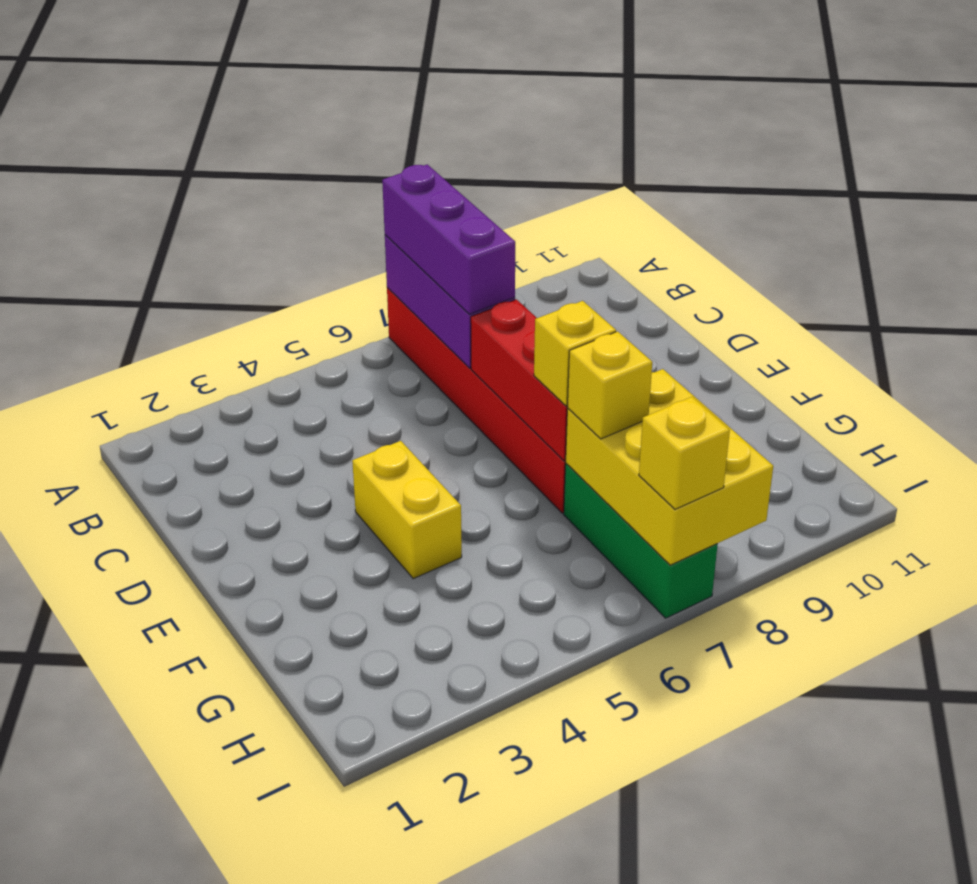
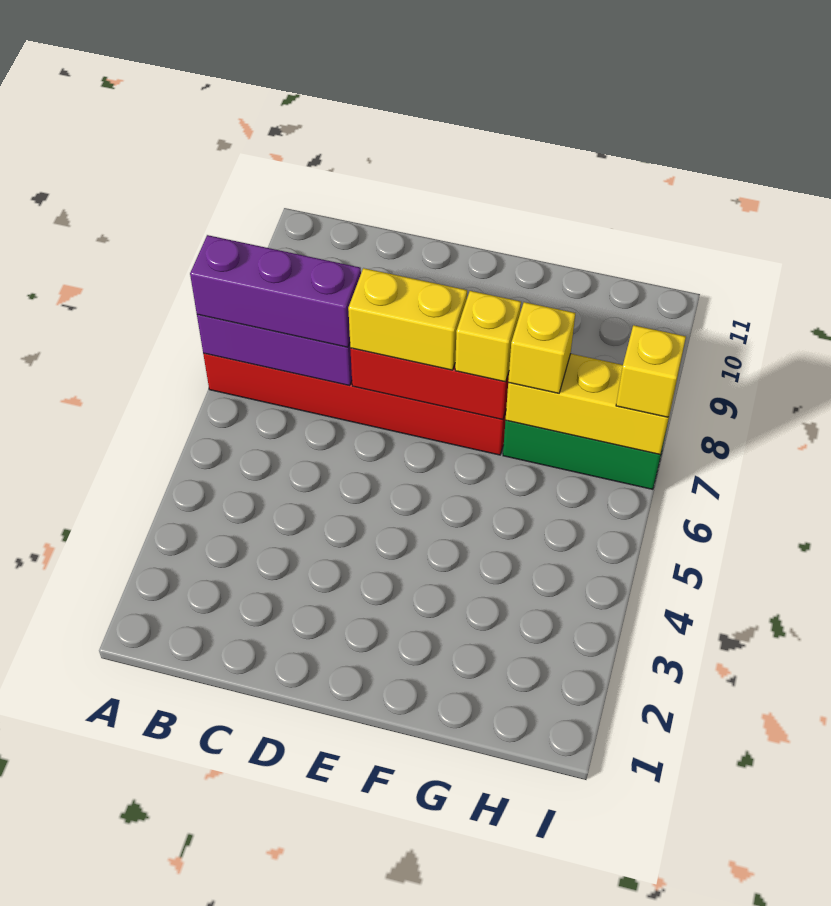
yellow 1x2 brick [352,441,462,579] -> yellow 1x2 brick moved to [348,268,467,370]
yellow 2x3 brick [566,369,773,565] -> yellow 1x3 brick [506,354,675,454]

